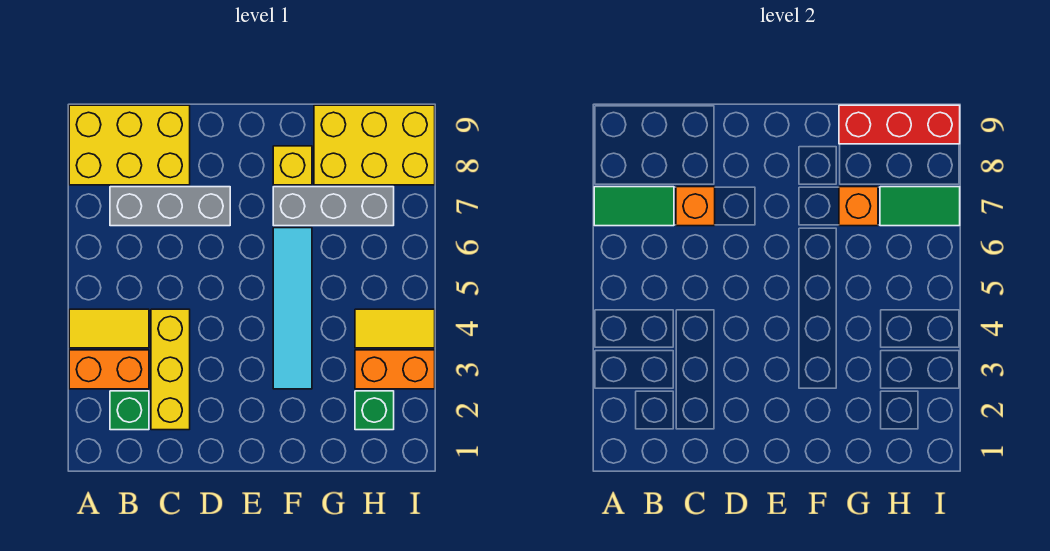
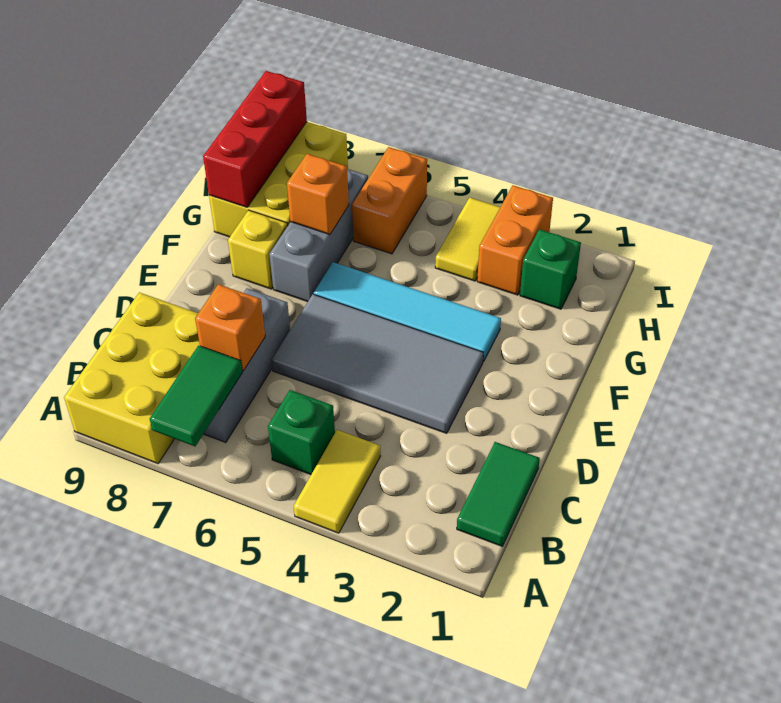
orange 1x2 brick [69,350,149,389] -> orange 1x2 brick moved to [352,147,427,254]
green 1x1 brick [110,391,149,430] -> green 1x1 brick moved to [268,390,335,474]
yellow 1x3 brick [151,309,190,430] -> none
none -> grey 2x4 tile [272,294,483,433]
green 1x2 tile [880,187,960,226] -> green 1x2 tile moved to [457,442,540,546]

